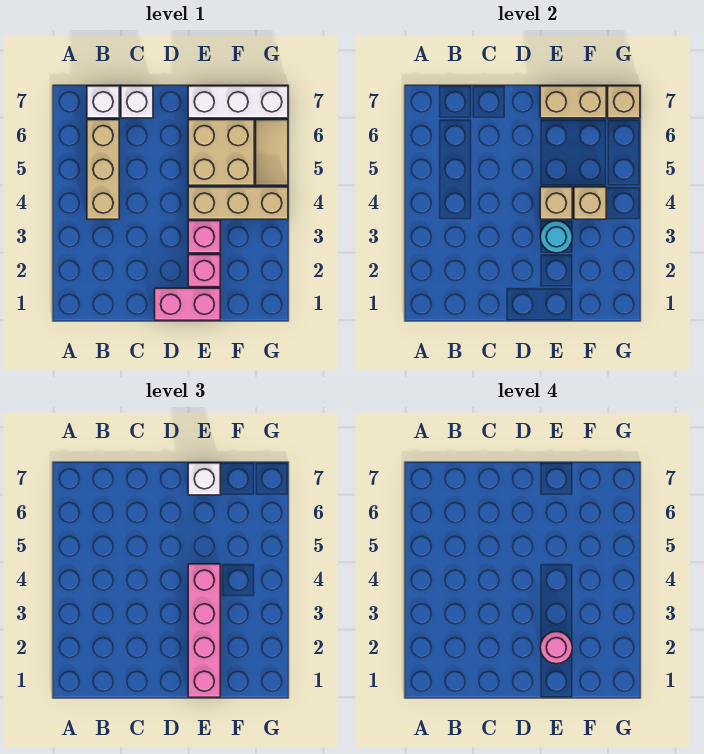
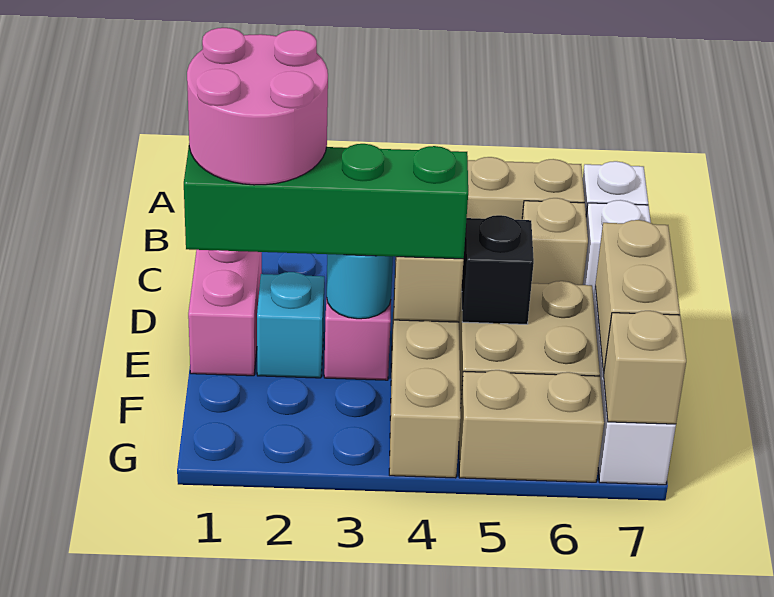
pink 1x4 brick [188,564,220,697] -> green 1x4 brick [184,144,468,259]
pink 1x1 brick [188,255,220,287] -> cyan 1x1 brick [257,272,324,378]
pink 1x1 round brick [540,632,572,664] -> pink 2x2 round brick [187,28,328,185]
none -> black 1x1 brick [462,215,534,324]
white 1x1 brick [188,463,220,495] -> none
tan 1x1 brick [574,187,606,219] -> tan 1x1 brick moved to [522,198,588,285]
tan 1x2 tile [256,120,288,185] -> tan 1x2 brick [459,370,604,482]

